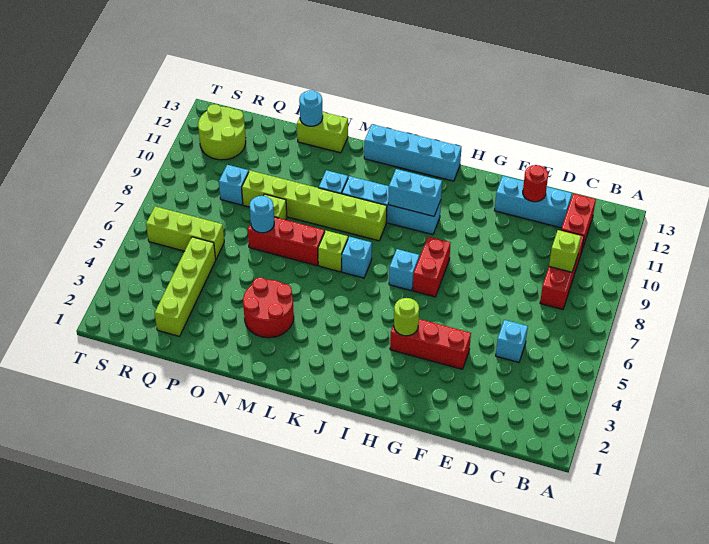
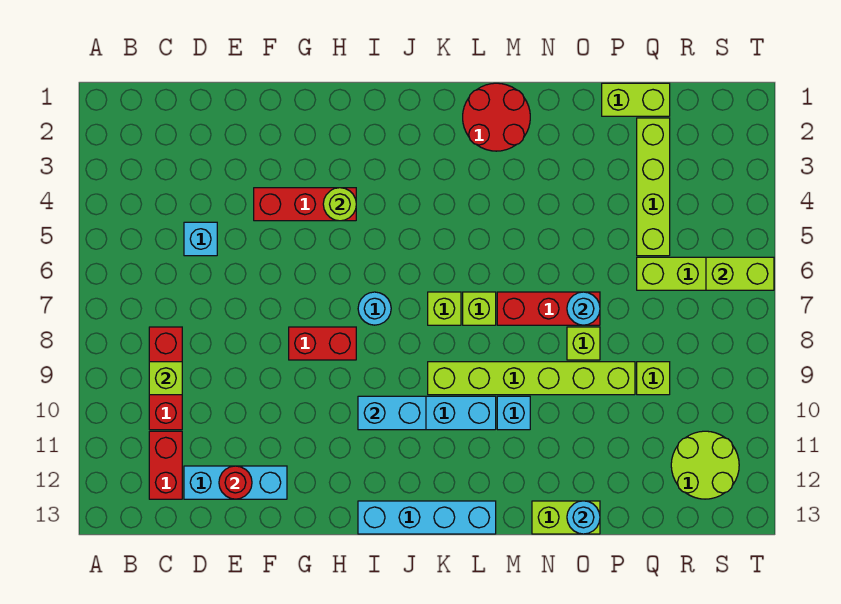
red 1x2 brick [413,237,451,297] -> red 1x2 brick turned to [289,327,356,360]
cyan 1x1 brick [389,249,419,291] -> cyan 1x1 round brick [358,292,391,325]
cyan 1x1 brick [342,237,372,278] -> lime 1x1 brick [428,292,461,325]
red 2x2 round brick [243,278,294,338] -> red 2x2 round brick moved to [463,83,530,151]
none -> lime 1x2 brick [602,83,670,116]
cyan 1x1 brick [219,165,249,205] -> lime 1x1 brick [637,362,670,395]
none -> lime 1x2 brick [706,257,774,290]

